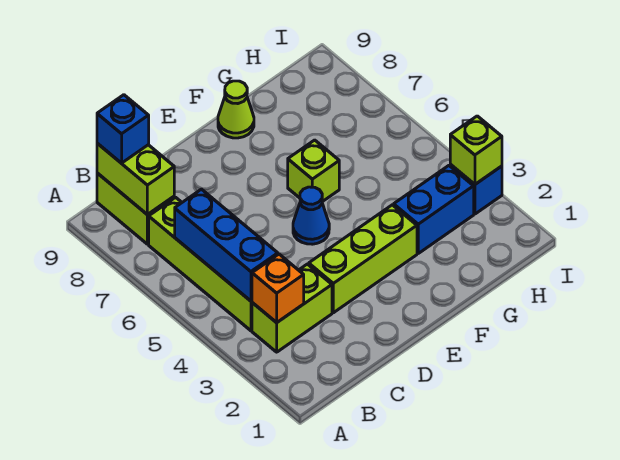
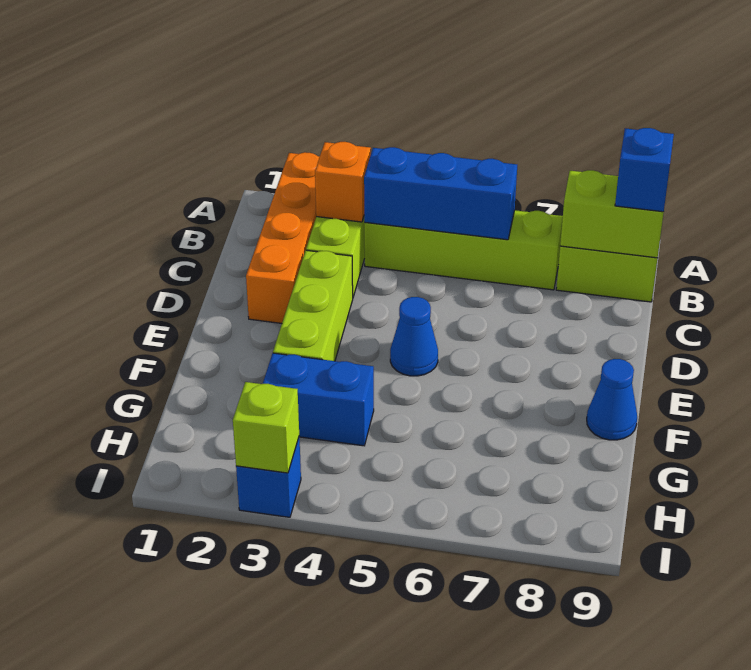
none -> orange 1x4 brick [246,152,320,323]
lime 1x1 brick [288,140,339,202] -> none
lime 1x1 cone [218,81,254,138] -> blue 1x1 cone [587,359,637,440]
blue 1x2 brick [394,166,474,253] -> blue 1x2 brick turned to [263,353,374,446]

